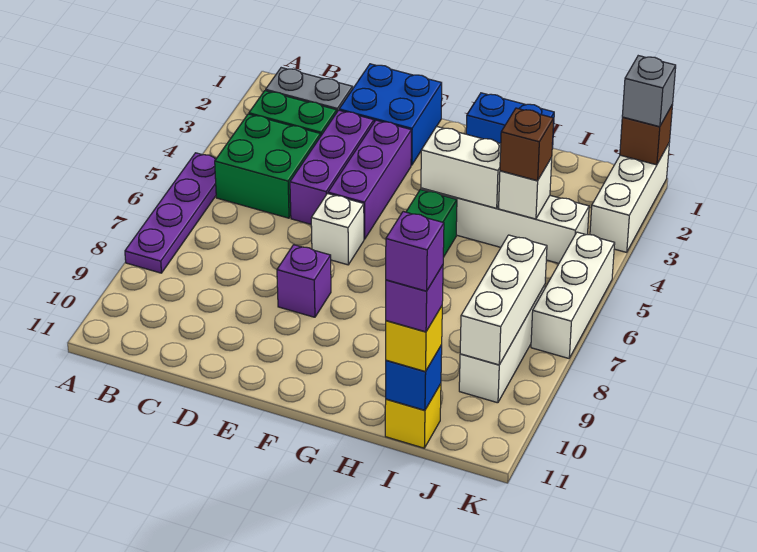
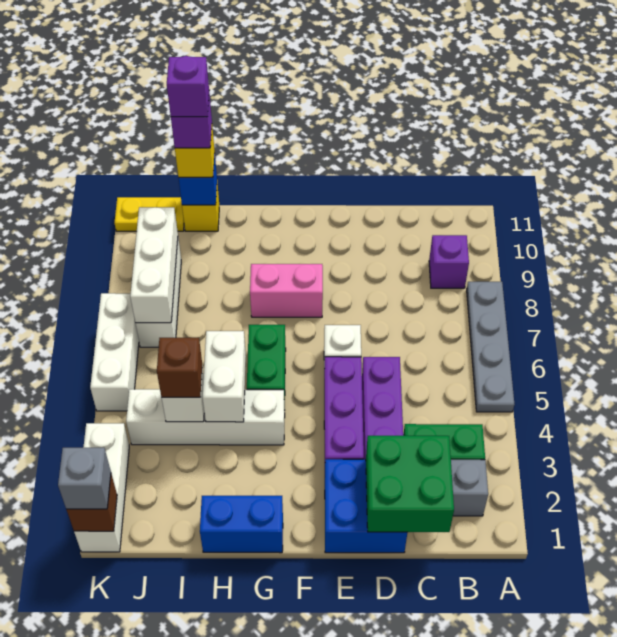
purple 1x4 plate [125,153,216,273] -> grey 1x4 plate [467,282,515,412]
green 2x2 brick [215,114,321,218] -> green 2x2 brick moved to [366,436,454,532]
purple 1x1 brick [277,245,331,317] -> purple 1x1 brick moved to [429,235,469,288]
none -> pink 1x2 brick [250,264,323,317]
white 1x2 brick [421,126,501,208] -> white 1x2 brick turned to [203,331,246,422]
none -> yellow 1x2 plate [114,197,184,231]

